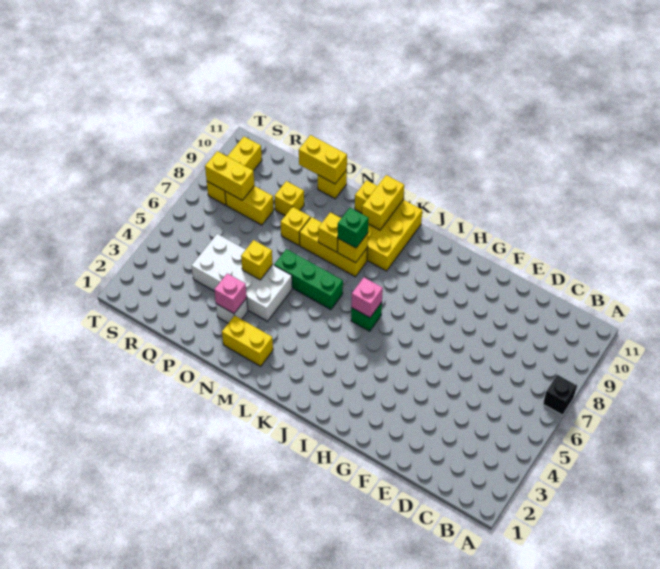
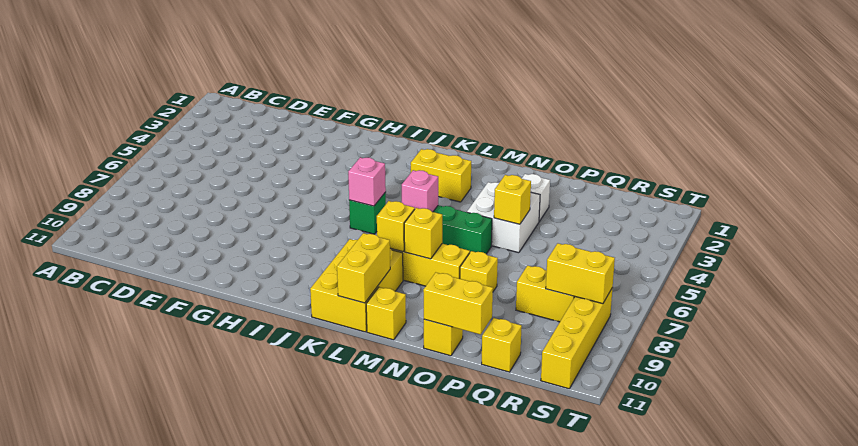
black 1x1 brick [543,375,577,415] -> none
green 1x1 brick [338,208,369,248] -> none
yellow 1x2 brick [222,315,273,366] -> yellow 1x2 brick moved to [411,149,471,202]
white 2x4 brick [192,234,292,321] -> white 2x2 brick [467,182,540,253]
pink 1x1 brick [214,273,247,314] -> pink 1x1 brick moved to [402,170,438,212]
yellow 1x1 brick [274,181,304,215] -> yellow 1x1 brick moved to [482,318,522,372]
yellow 1x3 brick [207,137,262,205] -> yellow 1x4 brick [541,289,612,389]

